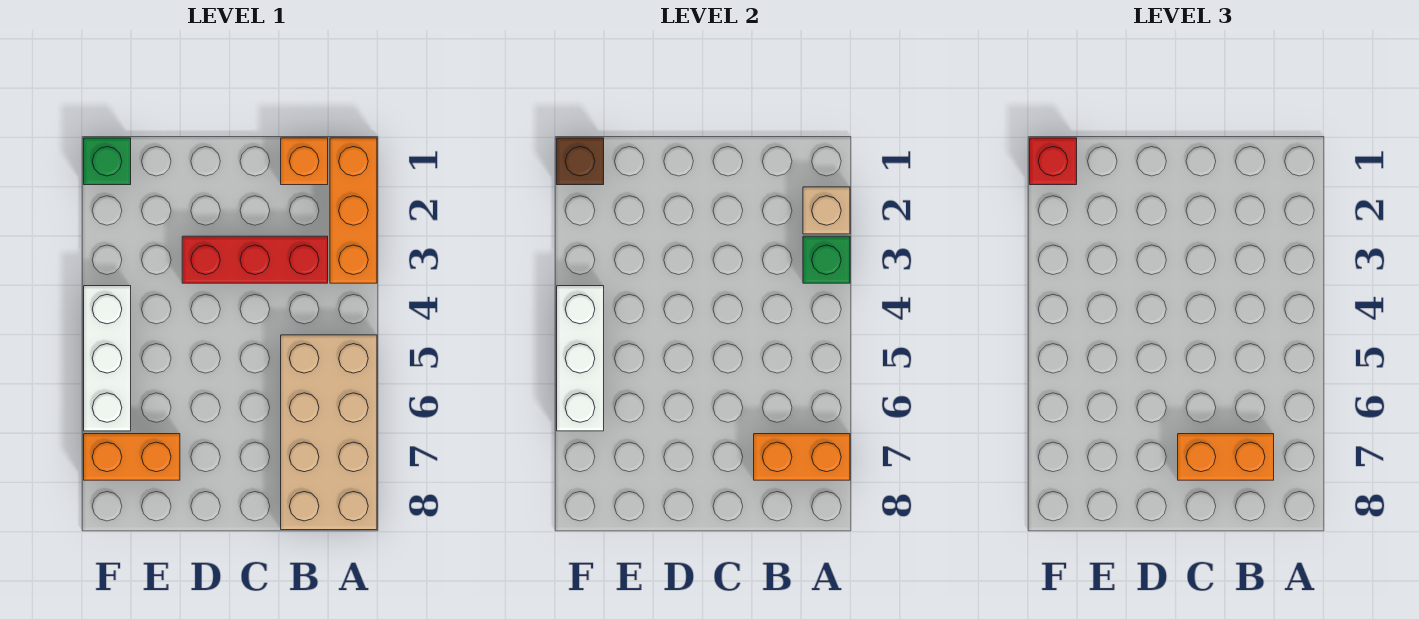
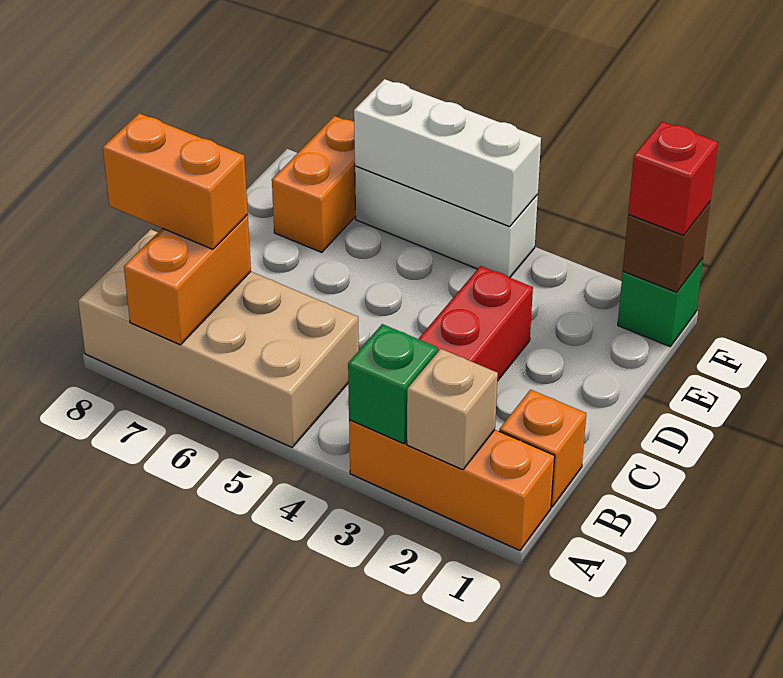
orange 1x2 brick [1178,434,1274,480] -> orange 1x2 brick turned to [103,113,248,249]

